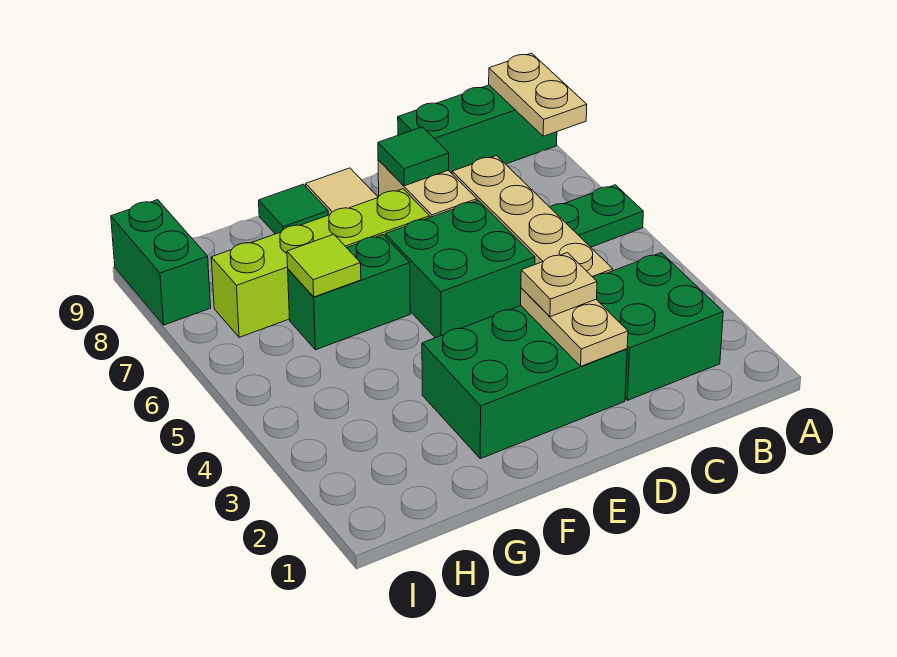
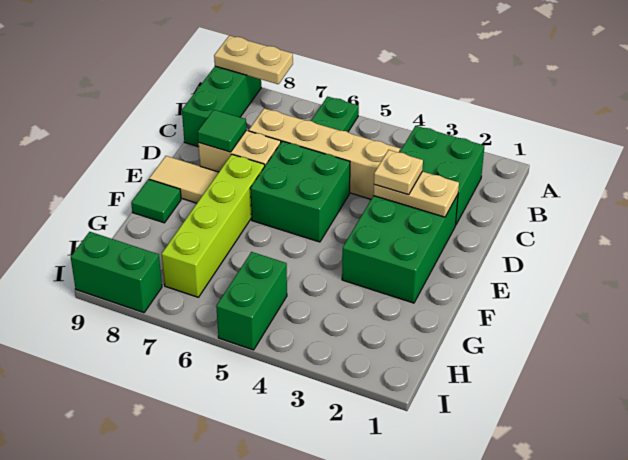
green 1x2 brick [288,235,410,350] -> green 1x2 brick moved to [216,252,287,350]
lime 1x1 tile [287,234,361,297] -> none

